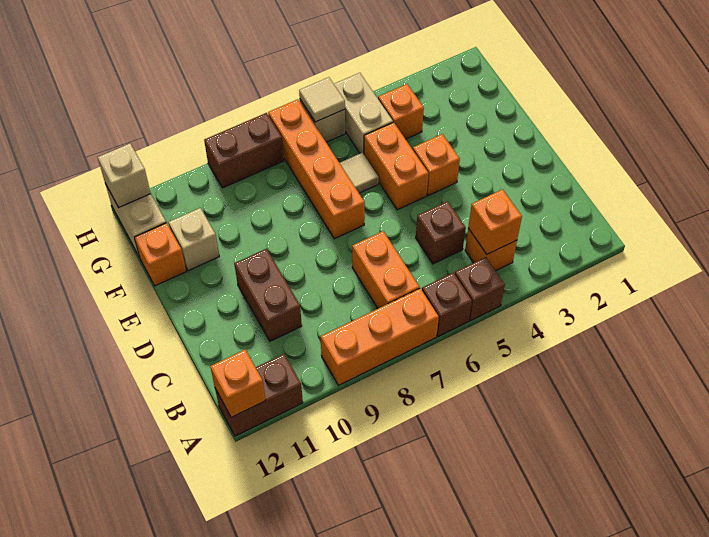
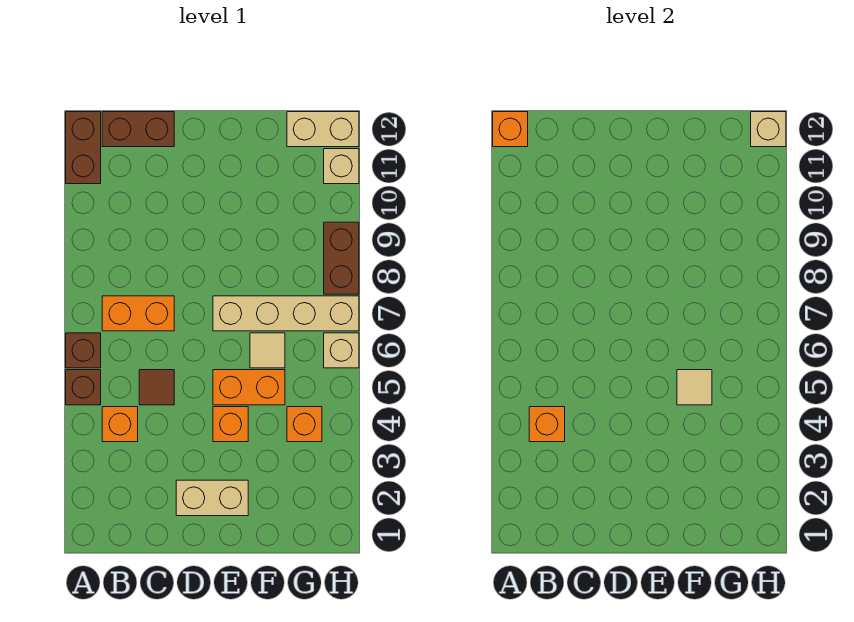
orange 1x3 brick [321,288,439,385] -> none
brown 1x1 brick [416,201,466,264] -> brown 1x1 tile [139,370,174,405]
brown 1x2 brick [234,249,302,341] -> brown 1x2 brick moved to [102,112,174,147]
orange 1x4 brick [268,99,365,239] -> tan 1x4 brick [213,296,359,331]
tan 1x1 brick [169,208,219,271] -> tan 1x1 brick moved to [324,149,359,184]
orange 1x1 brick [134,223,186,286] -> none
tan 1x2 brick [334,73,393,154] -> tan 1x2 brick moved to [176,480,248,516]
tan 1x1 tile [299,77,345,122] -> tan 1x1 tile moved to [677,370,712,405]

